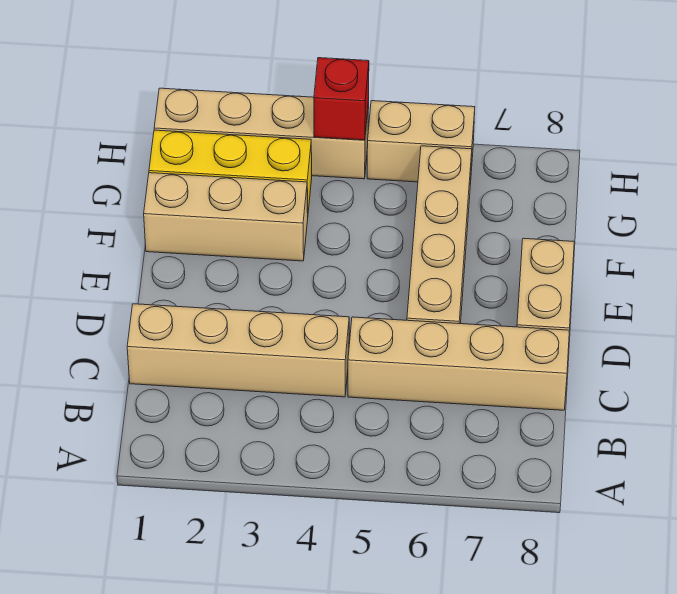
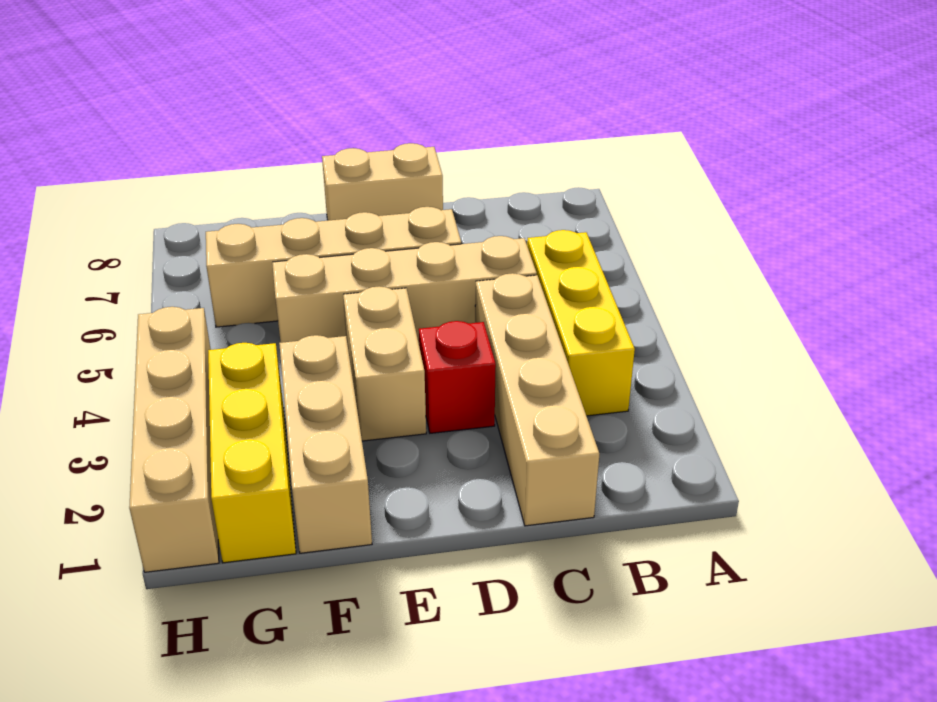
none -> yellow 1x3 brick [527,230,635,416]
tan 1x4 brick [348,317,569,410] -> tan 1x4 brick turned to [272,236,537,343]
red 1x1 brick [314,58,369,140] -> red 1x1 brick moved to [419,321,496,433]
tan 1x2 brick [367,101,475,184] -> tan 1x2 brick moved to [343,286,426,441]

